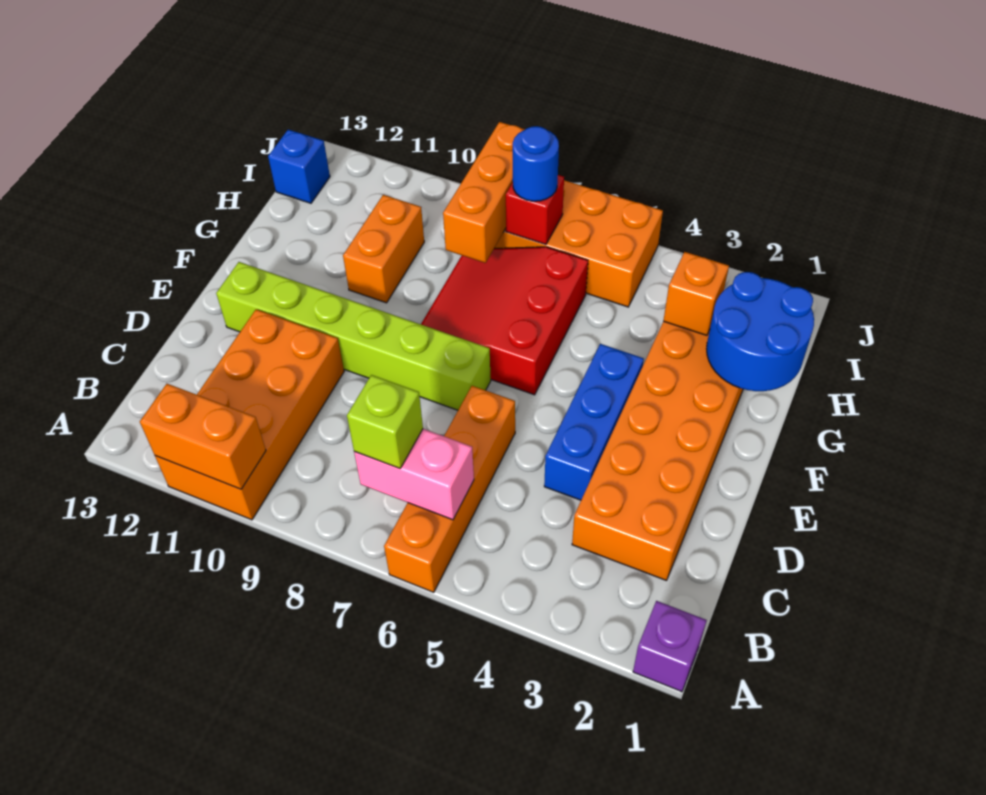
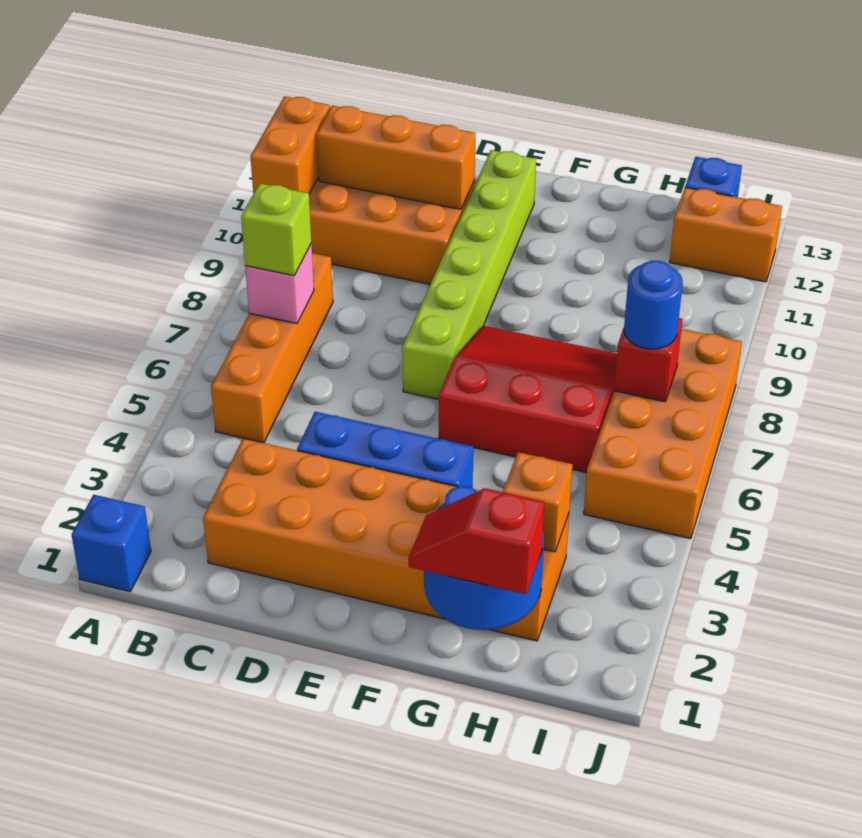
purple 1x1 brick [633,601,707,692] -> blue 1x1 brick [72,495,151,592]
orange 1x4 brick [384,386,515,592] -> orange 1x4 brick turned to [211,253,333,443]
pink 1x2 brick [354,429,474,520] -> pink 1x1 brick [245,244,314,323]
none -> red 1x2 slope [409,488,544,594]
orange 1x2 brick [343,195,424,303] -> orange 1x2 brick moved to [670,187,782,282]
orange 1x3 brick [443,122,525,263] -> orange 1x3 brick moved to [316,105,475,209]

